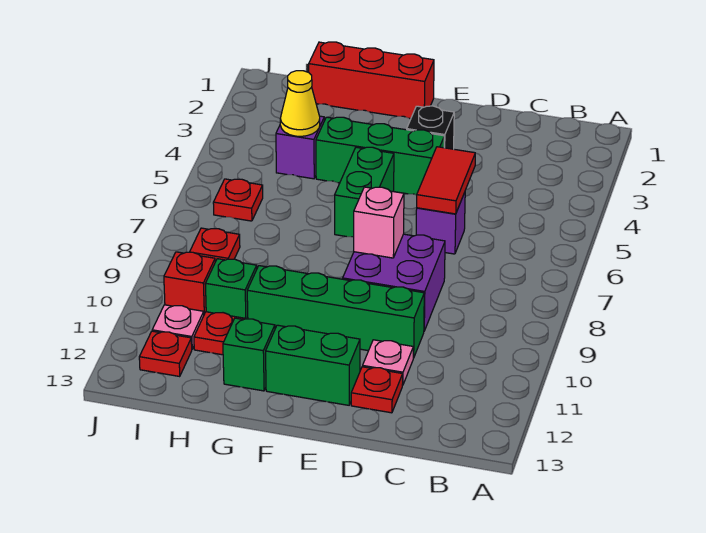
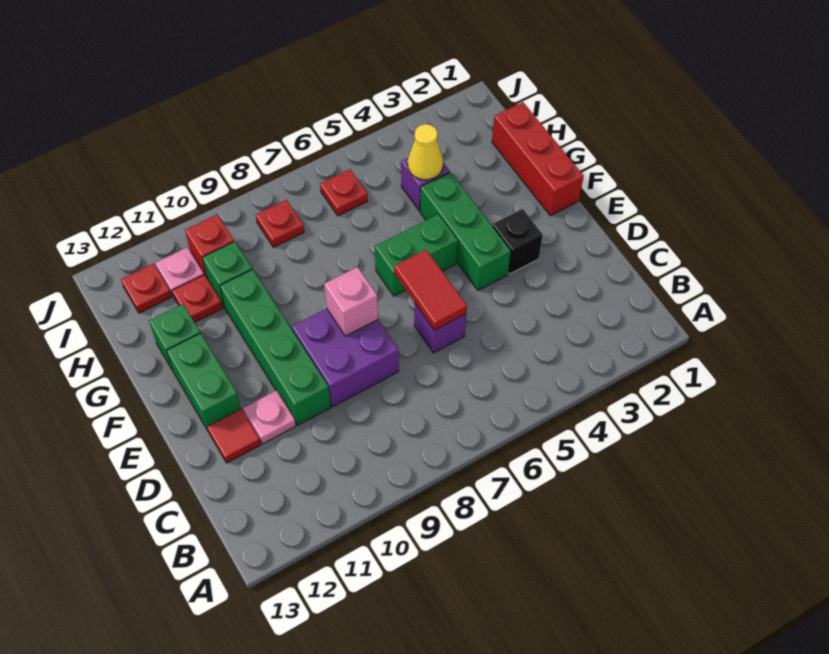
red 1x2 tile [417,147,475,214] -> red 1x2 tile turned to [394,250,467,330]
red 1x1 plate [351,367,403,413] -> red 1x1 tile [207,409,261,463]

